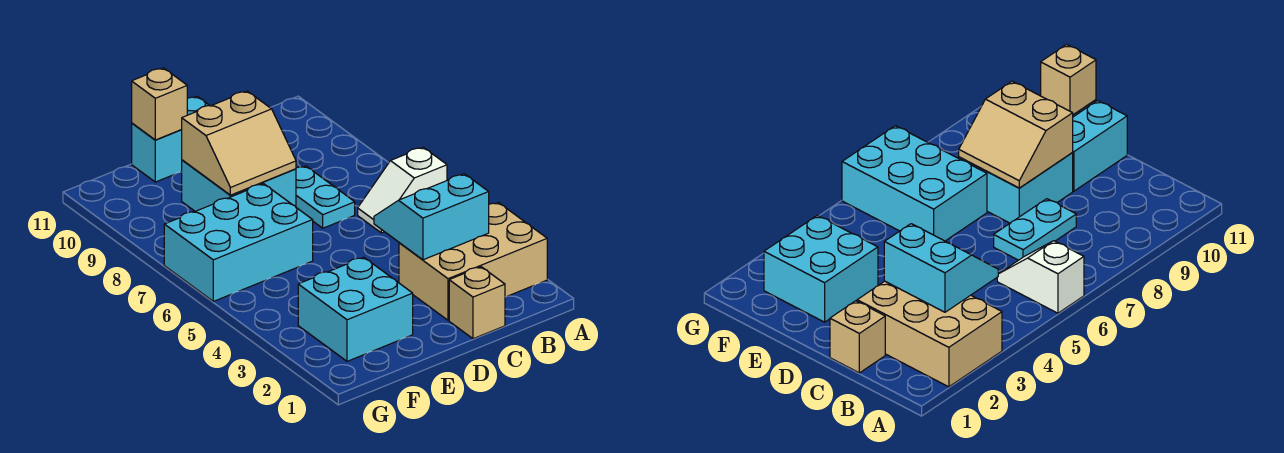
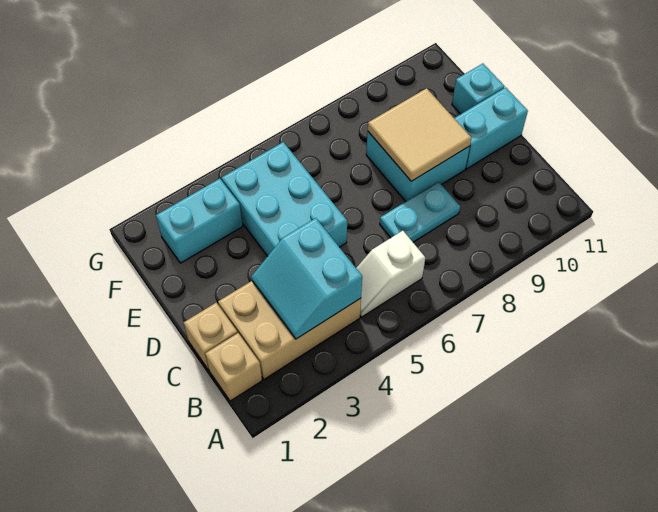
tan 2x3 brick [399,203,547,320] -> tan 2x3 brick turned to [218,281,361,379]
white 1x2 slope [358,147,447,233] -> white 1x2 slope turned to [356,231,425,317]
cyan 2x2 slope [374,174,489,260] -> cyan 2x2 slope turned to [251,218,362,339]
tan 2x2 slope [182,91,296,195] -> tan 2x2 tile [368,88,471,181]
cyan 2x2 brick [298,257,413,361] -> cyan 1x2 brick [156,179,243,263]
cyan 2x3 brick [164,184,313,301] -> cyan 2x3 brick moved to [222,142,347,256]
tan 1x1 brick [132,68,187,140] -> tan 1x1 brick moved to [205,333,262,401]

